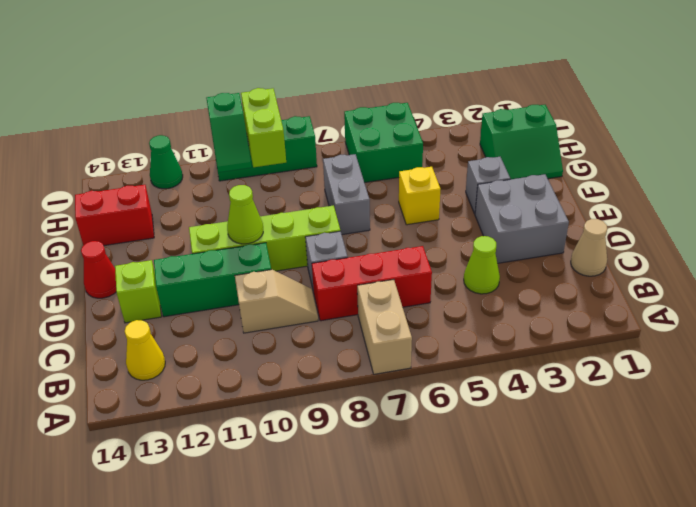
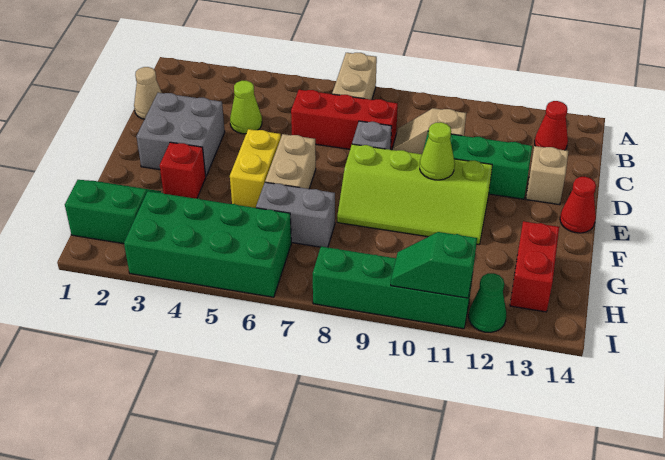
yellow 1x1 cone [125,320,165,380] -> red 1x1 cone [535,101,568,150]
lime 1x1 brick [115,260,161,323] -> tan 1x1 brick [526,146,568,205]
none -> tan 1x2 brick [265,134,316,189]
grey 1x1 brick [466,157,510,214] -> red 1x1 brick [160,142,206,198]
yellow 1x1 brick [399,167,441,225] -> yellow 1x2 brick [230,129,281,208]
grey 1x2 brick [323,154,370,235] -> grey 1x2 brick turned to [256,182,335,247]
red 1x2 brick [75,185,154,246] -> red 1x2 brick turned to [510,221,559,312]
green 2x2 brick [344,103,423,183] -> green 2x4 brick [124,191,291,297]
lime 1x2 brick [241,88,286,167] -> none
green 1x2 slope [206,93,251,172] -> green 1x2 slope turned to [391,232,477,298]
green 1x3 brick [214,116,317,181] -> green 1x4 brick [313,246,473,329]

